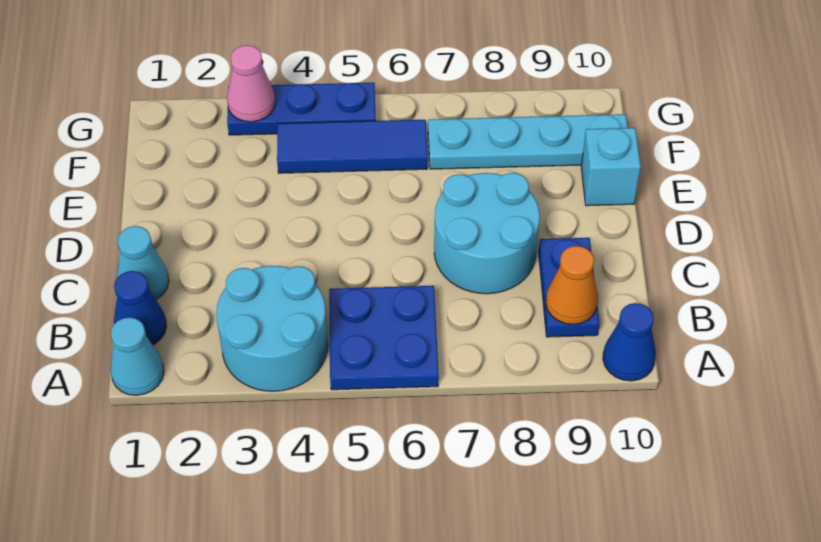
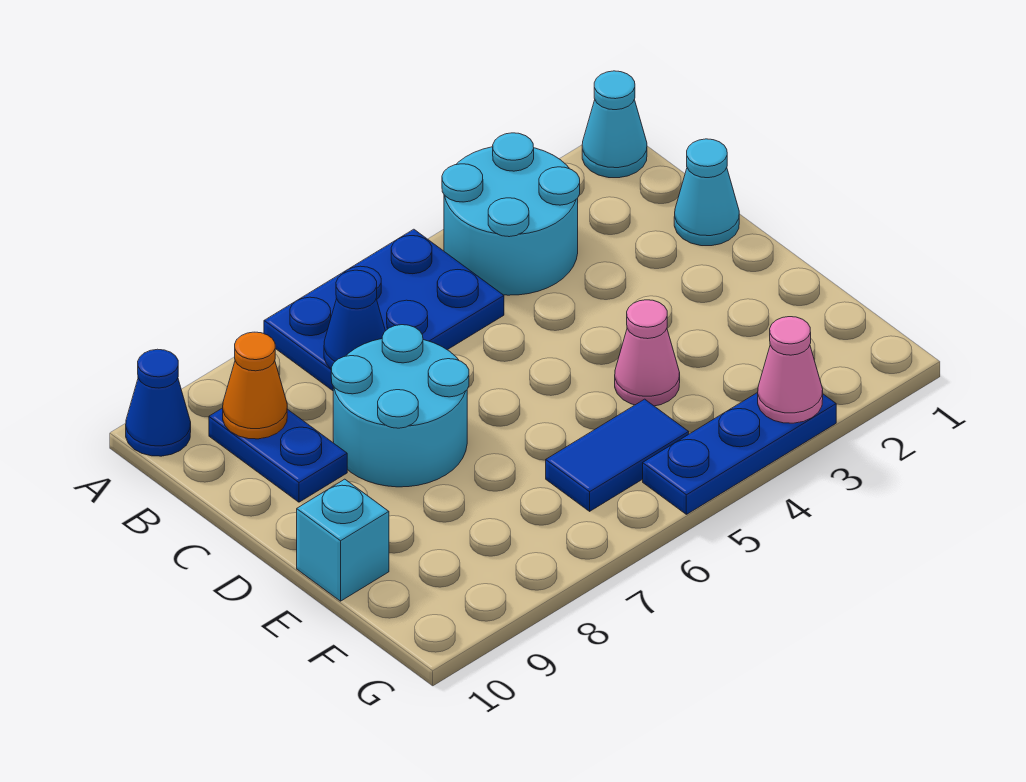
blue 2x2 plate [329,286,439,390] -> blue 2x3 plate [264,229,504,391]
blue 1x1 cone [114,271,166,345] -> blue 1x1 cone moved to [324,270,385,368]
none -> pink 1x1 cone [615,300,680,406]
blue 1x3 tile [277,120,428,173] -> blue 1x2 tile [546,399,689,511]
cyan 1x4 plate [428,114,628,169] -> none

